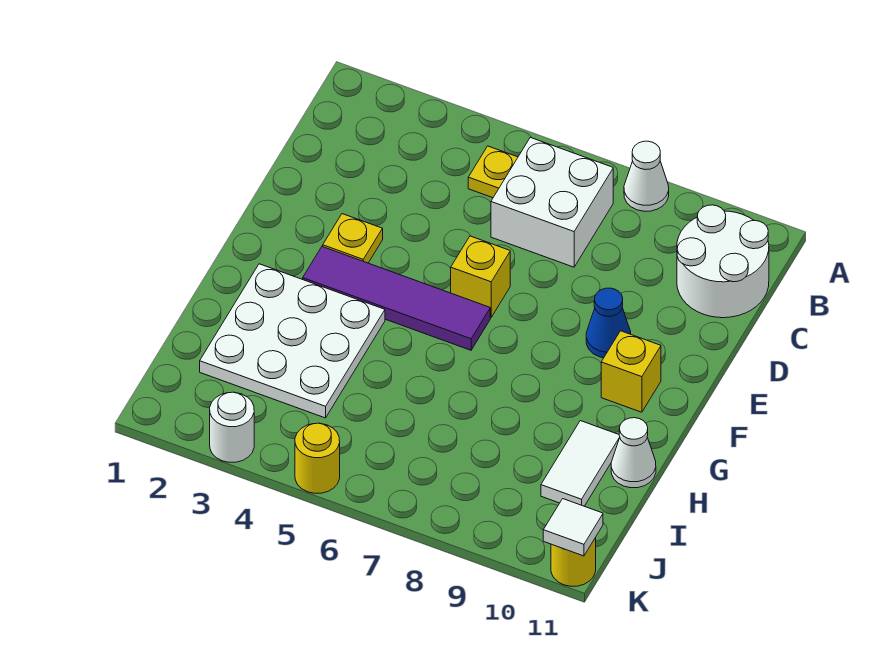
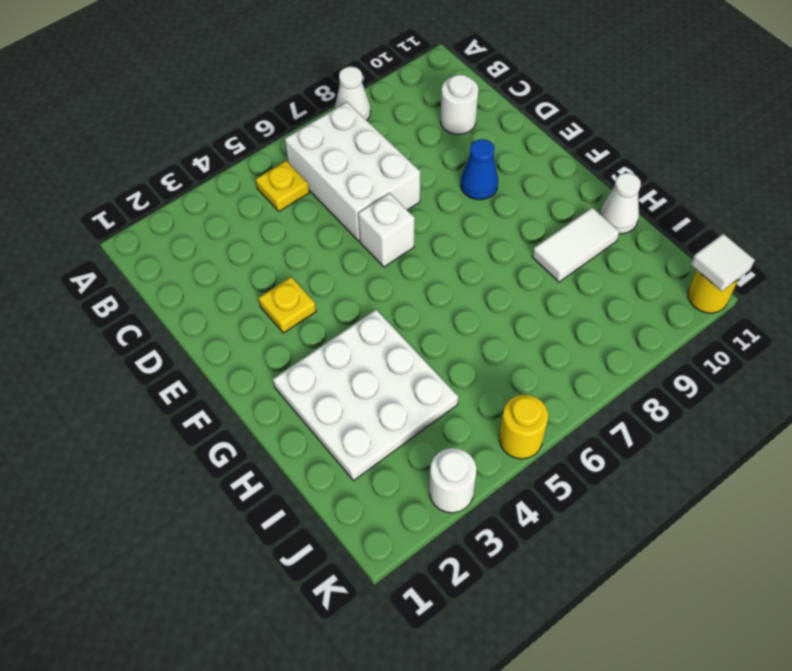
white 2x2 brick [491,137,613,267] -> white 2x3 brick [285,102,420,241]
white 2x2 round brick [677,205,769,318] -> white 1x1 round brick [440,75,479,135]
yellow 1x1 brick [451,236,510,317] -> white 1x1 brick [358,193,415,267]
purple 1x4 tile [303,247,490,350] -> none
yellow 1x1 brick [601,331,661,412] -> none
white 1x2 tile [541,421,620,506] -> white 1x2 tile turned to [532,208,620,282]

